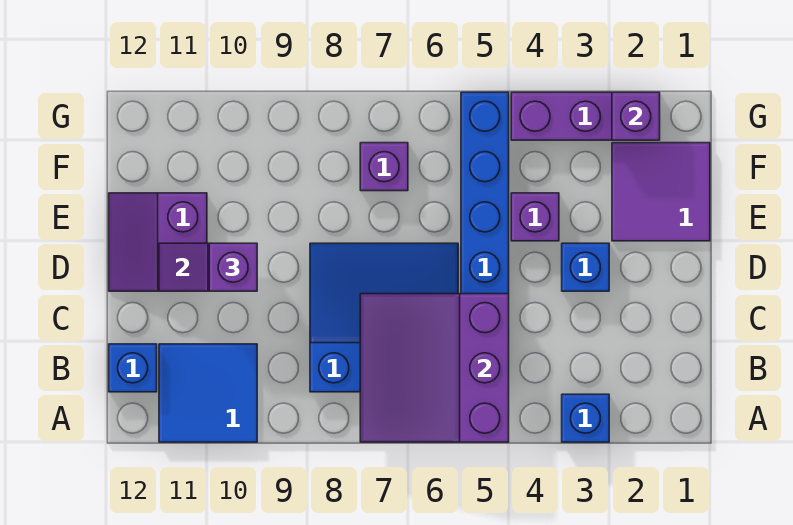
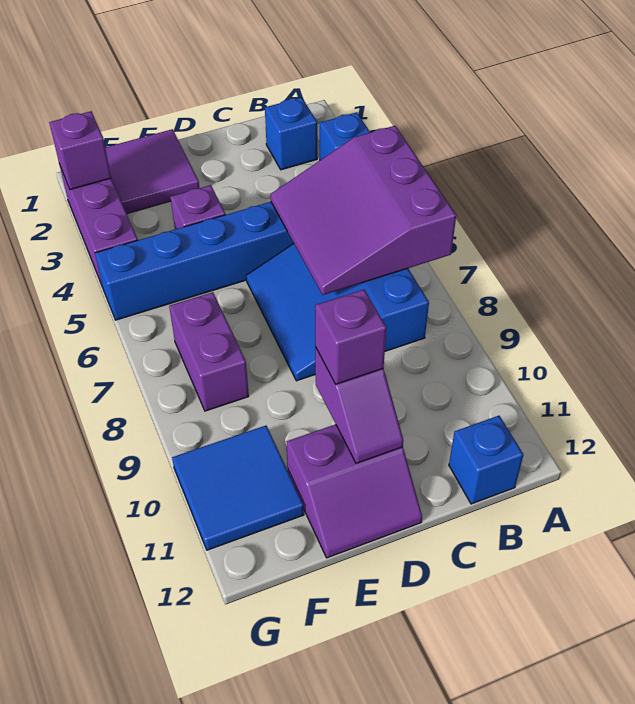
purple 3x3 slope [360,294,509,442] -> purple 3x3 slope turned to [271,126,456,295]
blue 2x2 tile [159,344,257,442] -> blue 2x2 tile moved to [172,426,304,550]
blue 1x1 brick [562,243,609,291] -> blue 1x1 brick moved to [265,97,317,170]
purple 1x1 brick [360,143,408,191] -> purple 1x2 brick [169,292,249,411]

